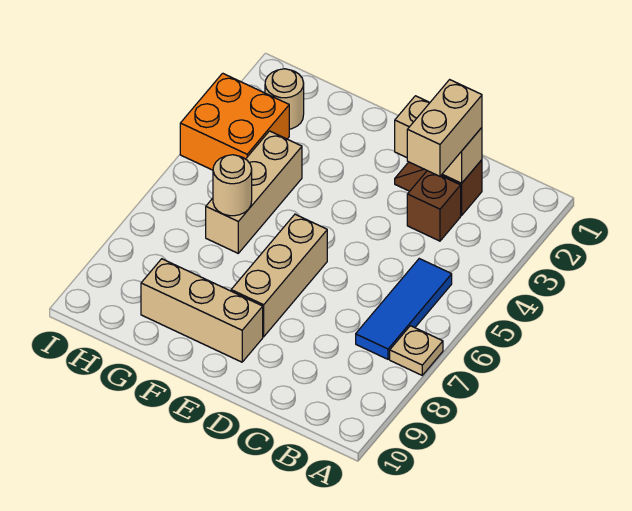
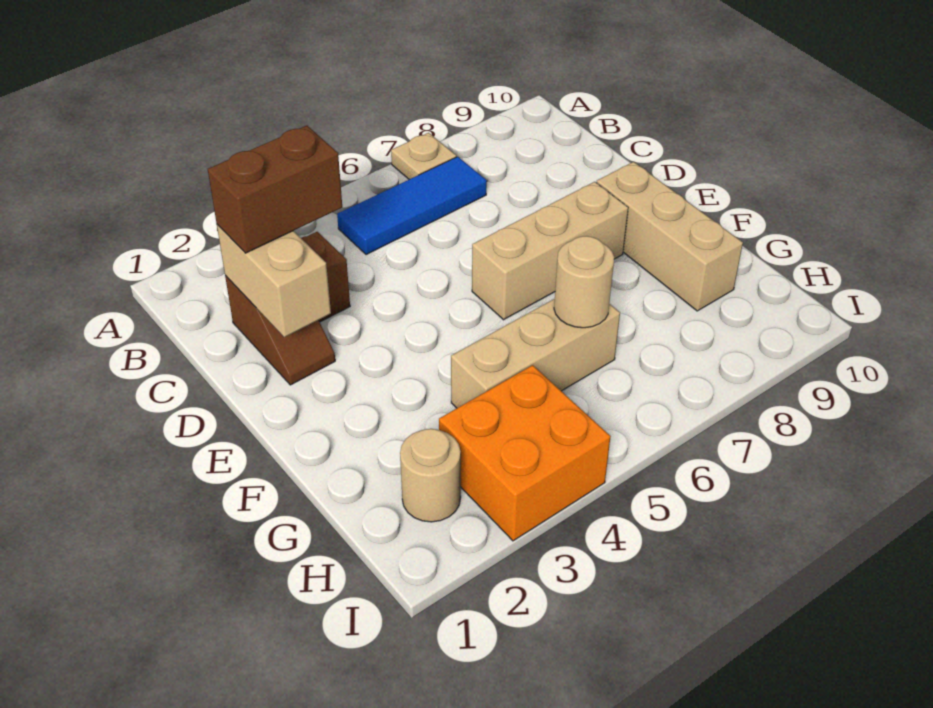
tan 1x2 brick [407,80,482,176] -> brown 1x2 brick [208,126,342,253]

